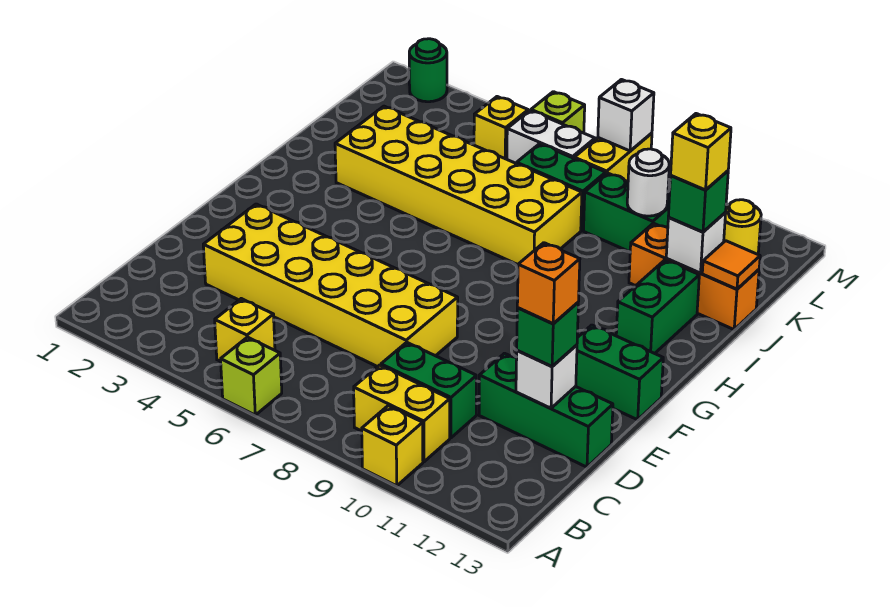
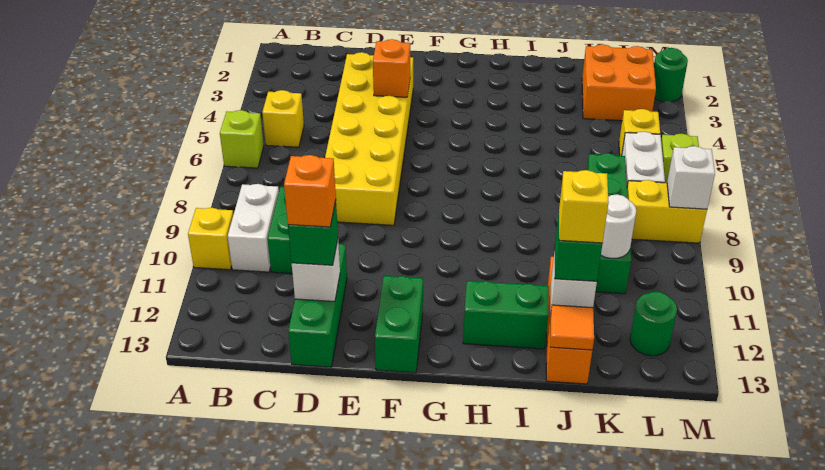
yellow 1x2 brick [354,365,450,462] -> white 1x2 brick [228,184,279,272]
none -> orange 1x1 brick [373,39,410,97]
yellow 2x6 brick [335,106,582,265] -> none
none -> orange 2x2 brick [582,44,656,121]
yellow 1x1 round brick [724,200,761,254] -> green 1x1 round brick [630,292,677,356]

